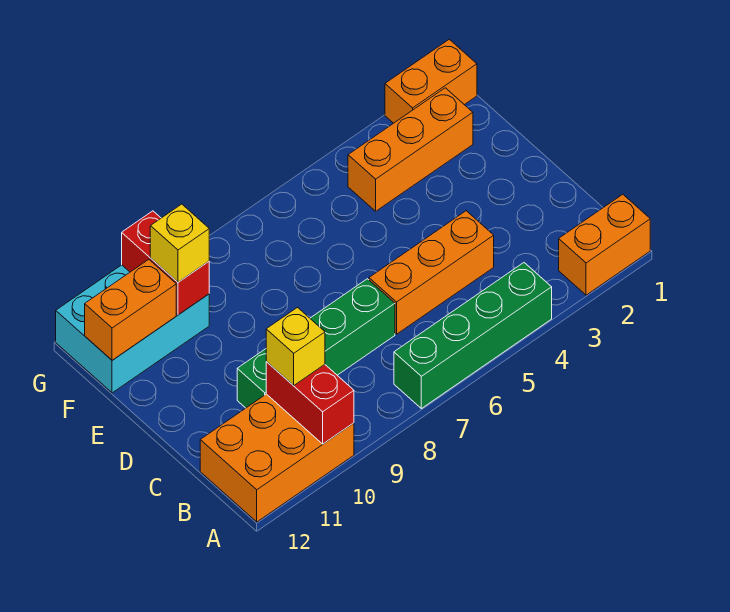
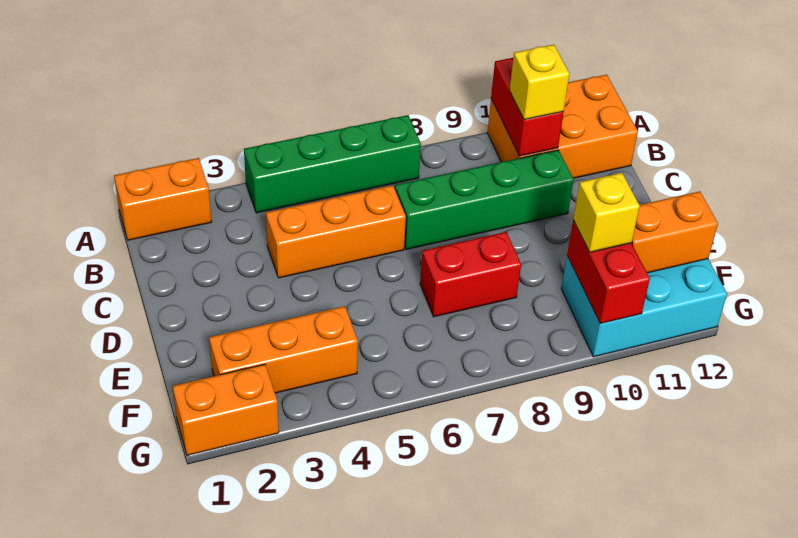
none -> red 1x2 brick [420,232,521,317]

